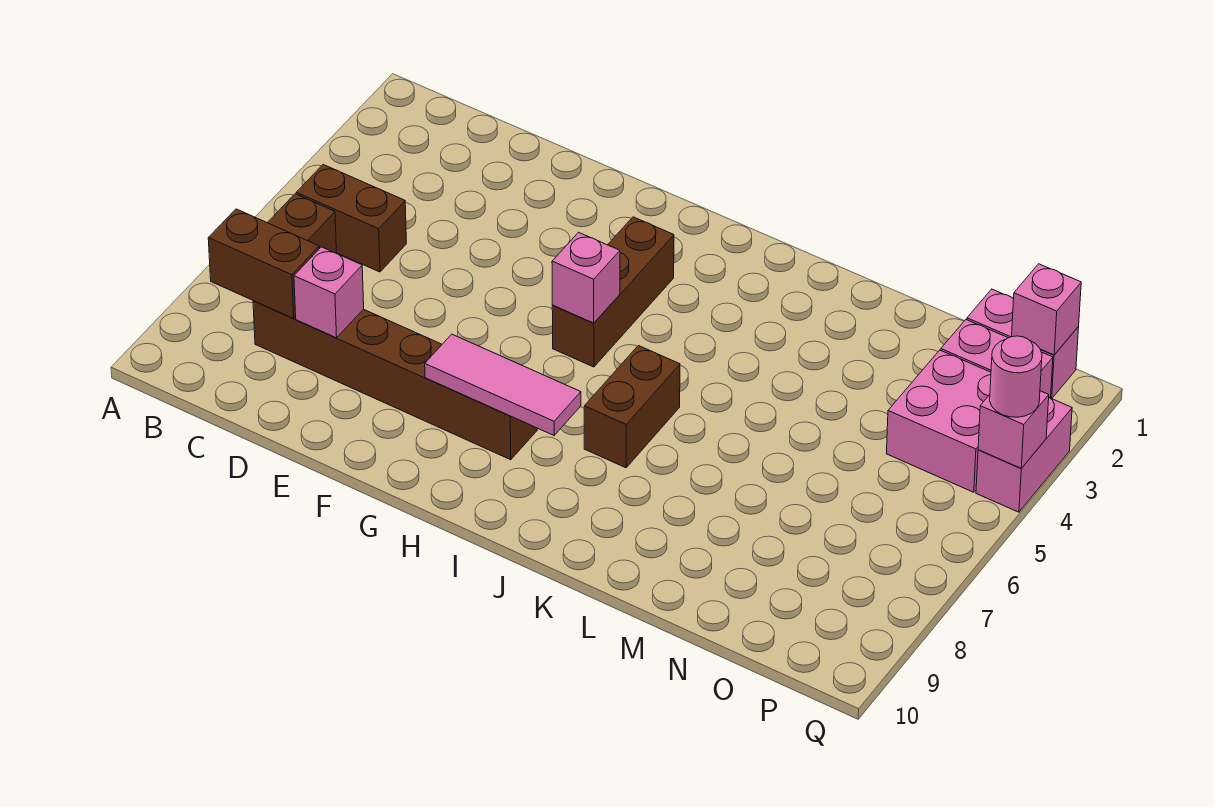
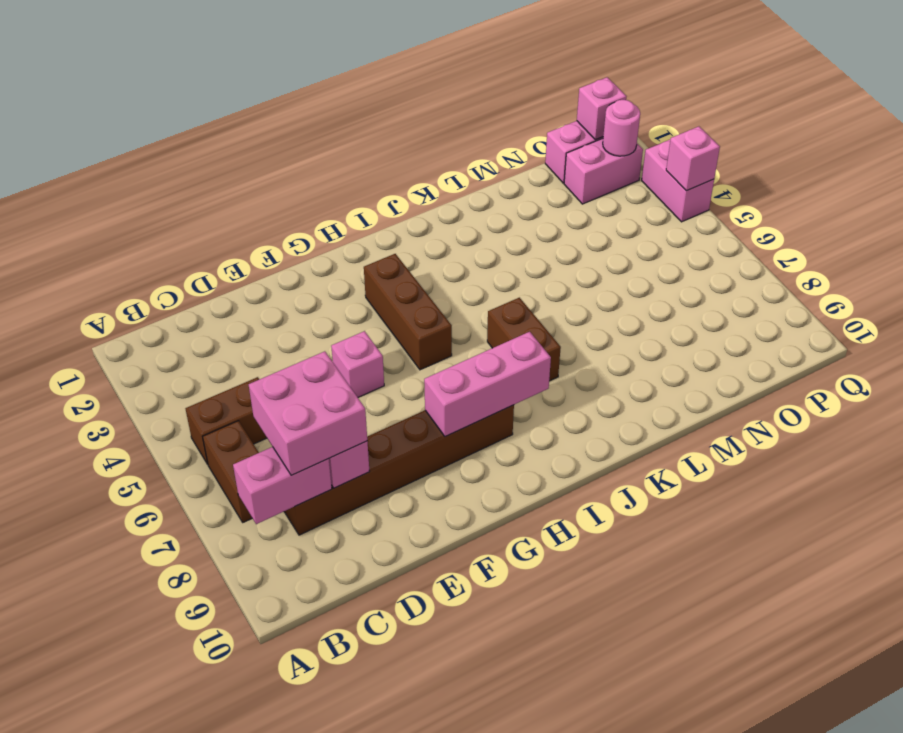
brown 1x2 brick [208,209,319,319] -> pink 1x2 brick [233,447,332,524]
pink 1x3 tile [425,334,581,435] -> pink 1x3 brick [424,332,551,437]
pink 1x1 brick [552,232,620,323] -> pink 1x1 brick moved to [331,331,384,397]
pink 2x2 brick [886,350,991,492] -> pink 2x2 brick moved to [249,351,367,475]
pink 1x1 round brick [990,336,1042,417] -> pink 1x1 round brick moved to [603,100,640,156]

